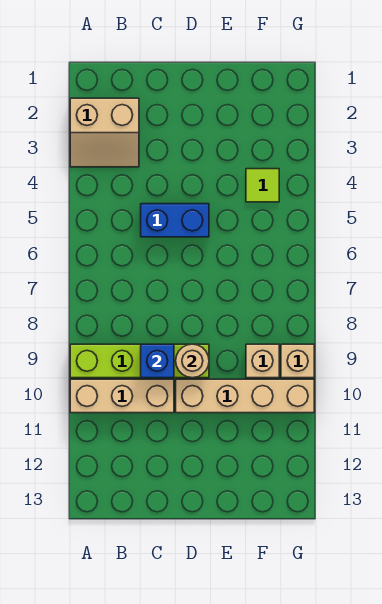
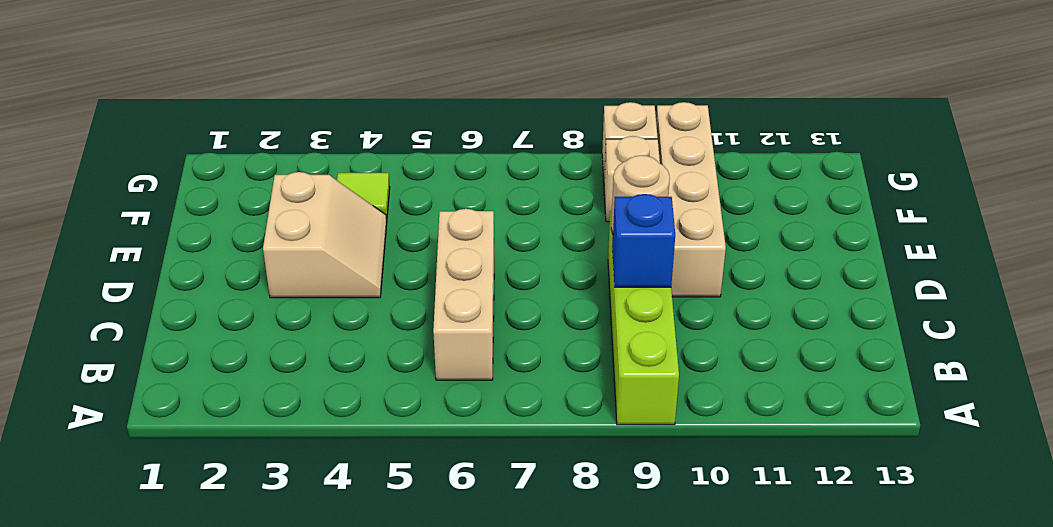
tan 2x2 slope [70,98,139,167] -> tan 2x2 slope moved to [263,172,387,298]
tan 1x3 brick [70,379,174,413] -> tan 1x3 brick moved to [433,209,494,380]
blue 1x2 brick [141,204,209,237] -> none

